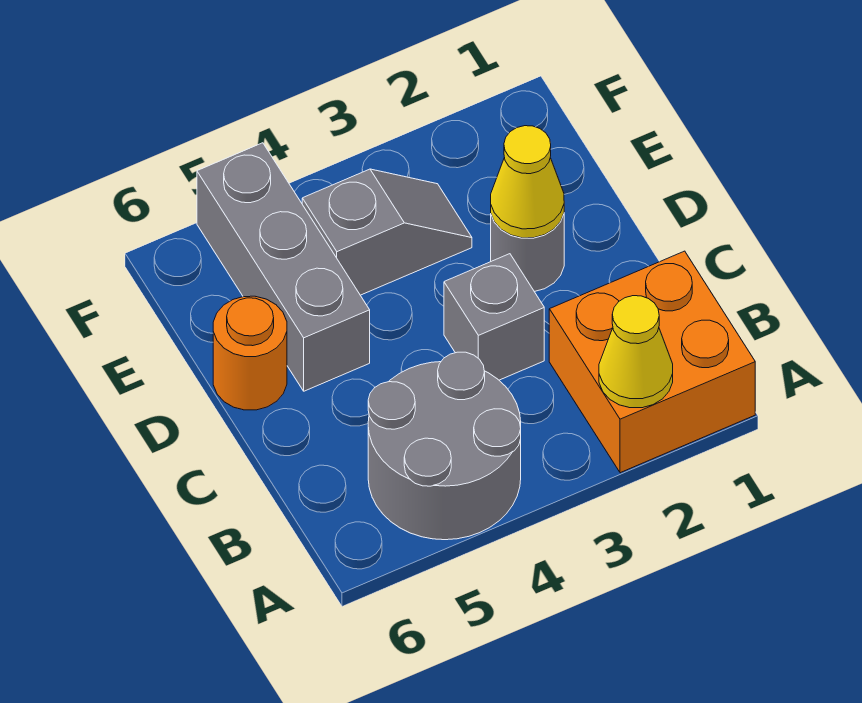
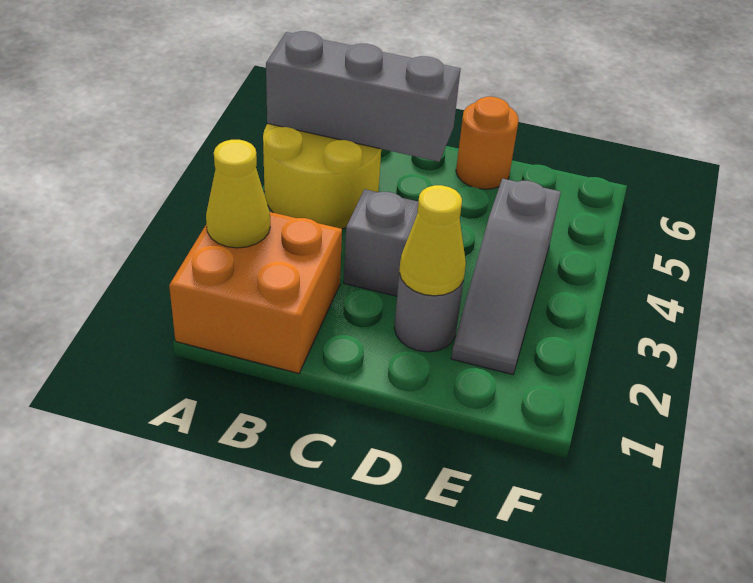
grey 2x2 round brick [368,352,521,540] -> yellow 2x2 round brick [263,124,381,229]
grey 1x3 brick [197,143,370,391] -> grey 1x3 brick moved to [266,31,461,162]
grey 1x2 slope [302,169,472,295] -> grey 1x3 slope [451,179,561,375]

